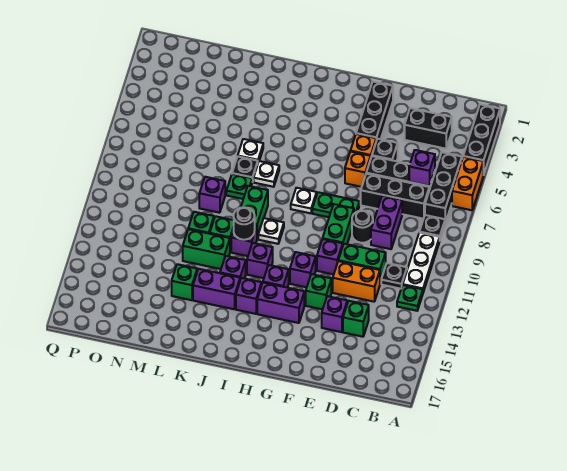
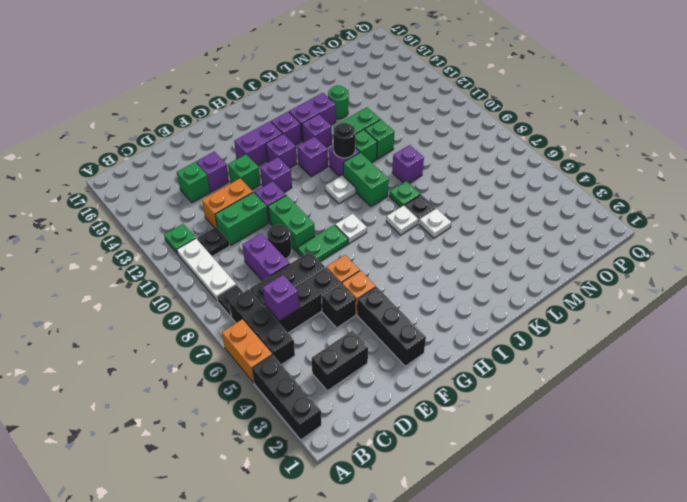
green 1x1 brick [172,264,197,300] -> green 1x1 round brick [328,85,349,119]

